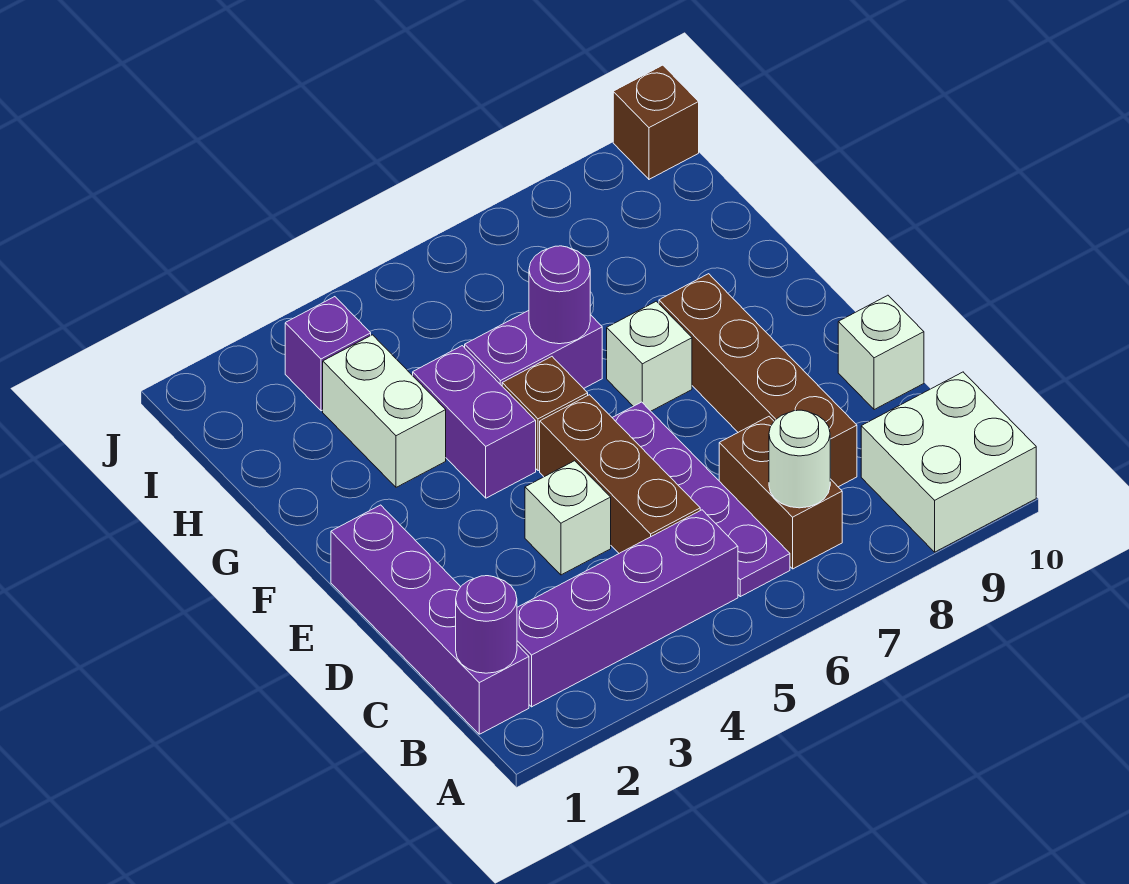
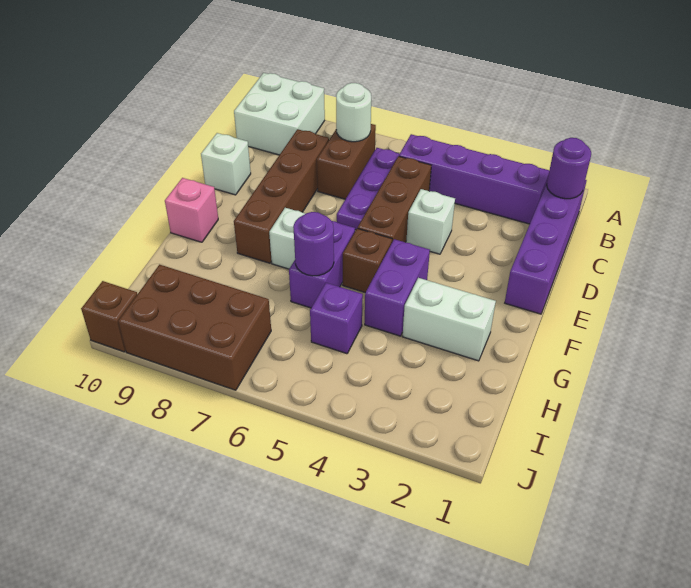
purple 1x4 plate [612,402,790,597] -> purple 1x3 plate [337,148,399,230]
none -> pink 1x1 brick [165,178,218,242]
white 1x2 brick [323,335,446,487] -> white 1x2 brick turned to [402,278,496,361]
purple 1x2 brick [465,311,602,388] -> purple 1x2 brick turned to [289,221,355,308]
purple 1x1 brick [285,297,371,411] -> purple 1x1 brick moved to [310,283,363,354]
none -> brown 2x3 brick [118,265,271,390]

